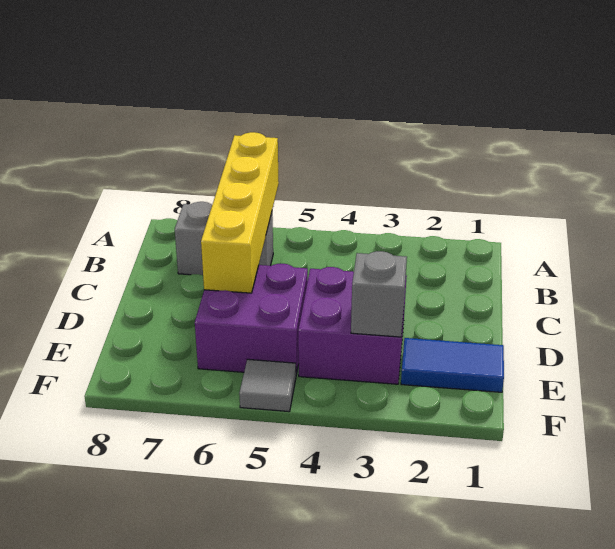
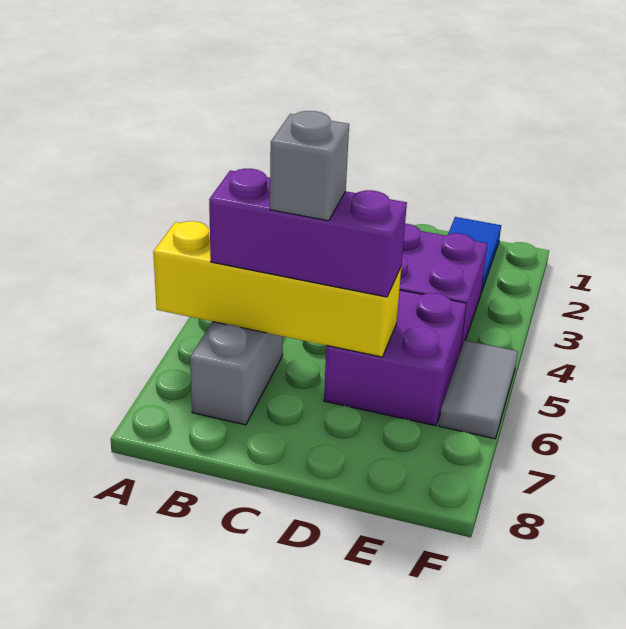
none -> purple 1x3 brick [209,169,407,297]
grey 1x1 brick [351,251,407,337] -> grey 1x1 brick moved to [270,111,349,221]
grey 1x1 tile [239,359,296,412] -> grey 1x2 tile [439,341,518,439]

